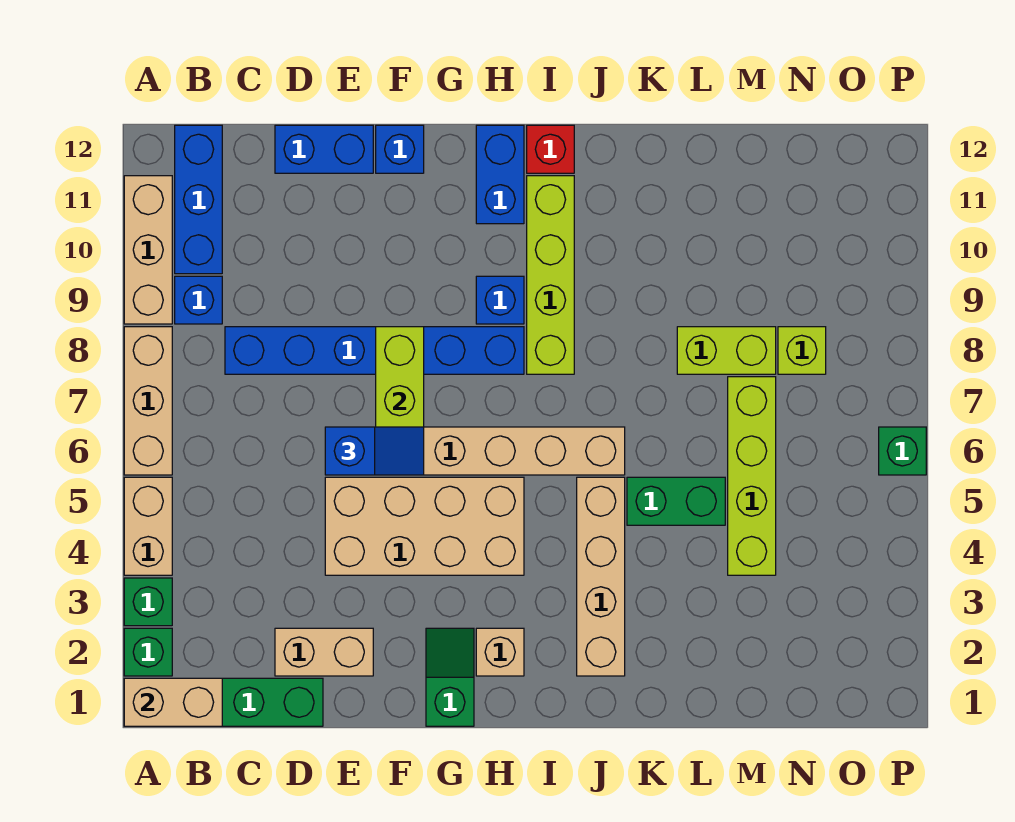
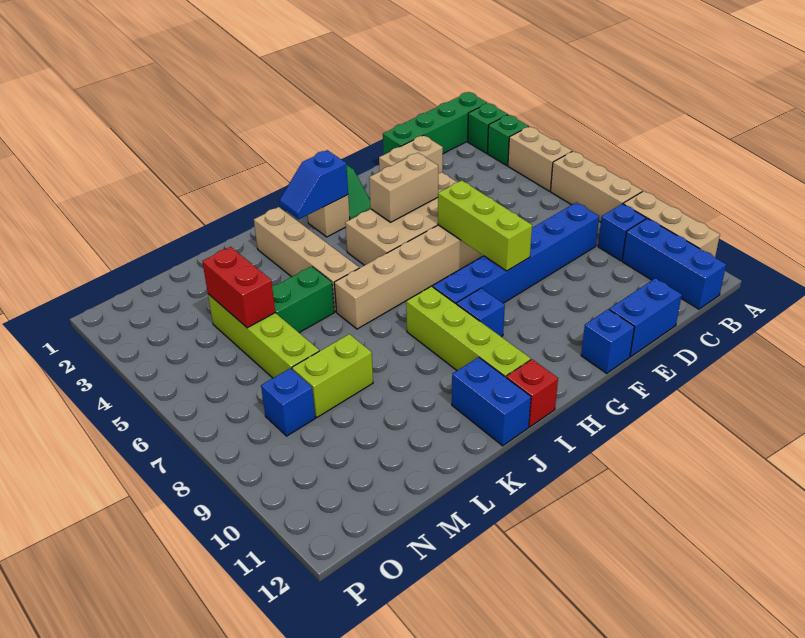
tan 1x2 brick [124,678,222,726] -> tan 1x2 brick moved to [369,153,438,222]
blue 1x2 slope [325,427,424,475] -> blue 1x2 slope moved to [279,150,348,219]
blue 1x2 brick [476,125,524,224] -> blue 1x2 brick moved to [452,357,531,446]
none -> red 1x2 brick [202,247,275,328]
lime 1x1 brick [778,327,826,374] -> blue 1x1 brick [261,368,315,436]
green 1x1 brick [879,427,926,475] -> none

